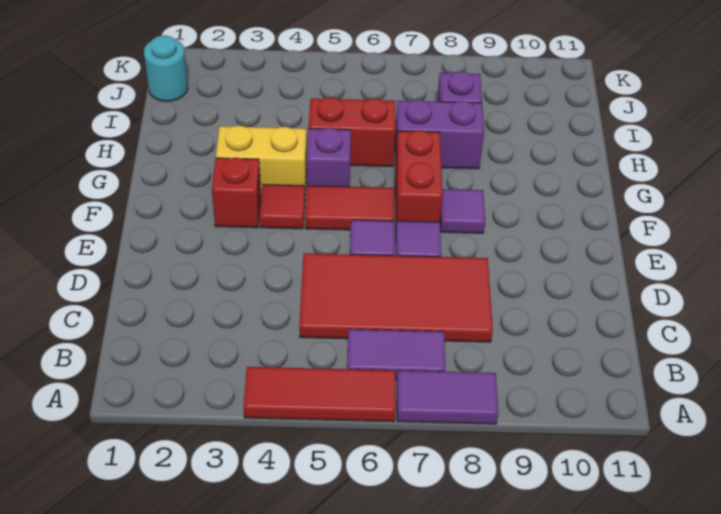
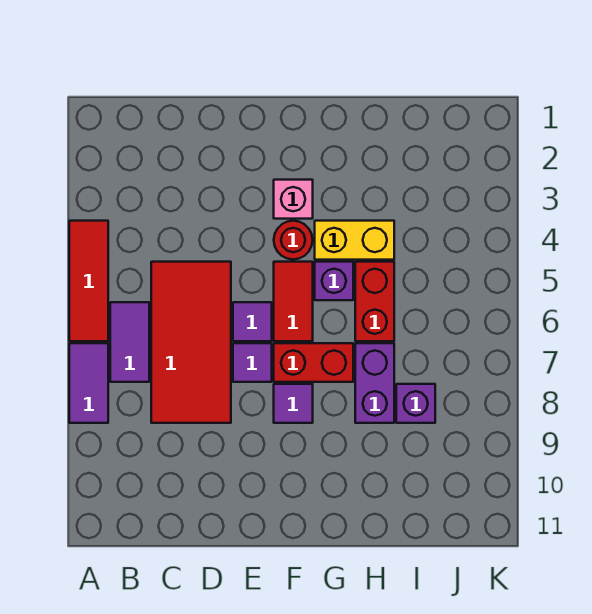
red 1x1 brick [212,157,261,228] -> pink 1x1 brick [274,180,313,219]
red 1x1 tile [260,184,305,229] -> red 1x1 round brick [274,221,313,259]
yellow 1x2 brick [216,125,307,195] -> yellow 1x2 brick turned to [315,221,394,260]
cyan 1x1 round brick [144,35,188,101] -> none

